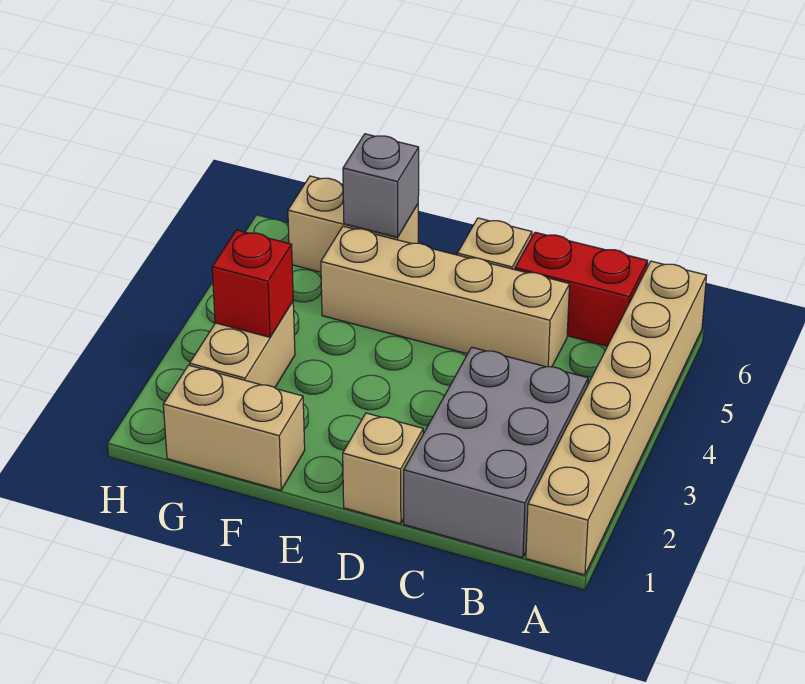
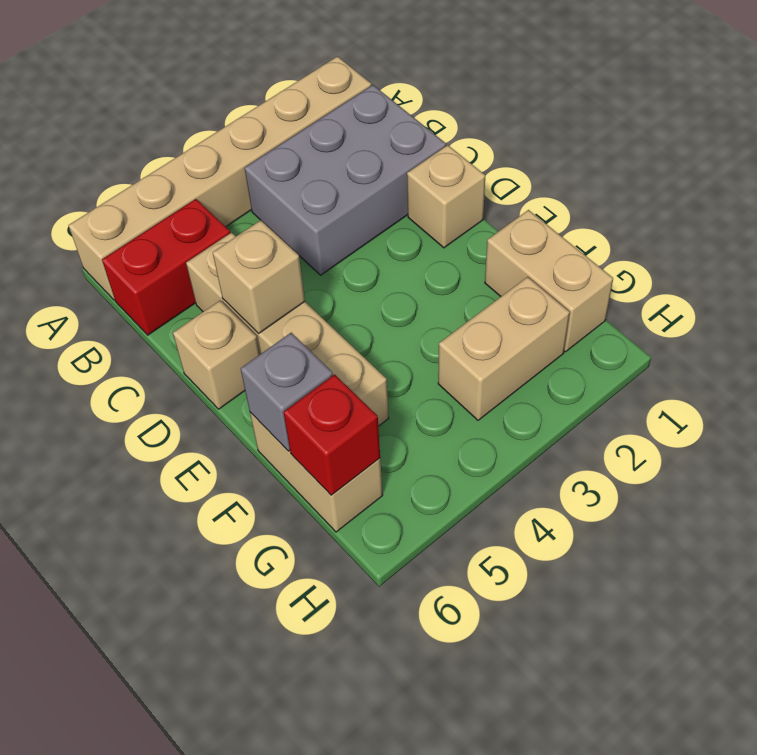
red 1x2 brick [515,232,648,346] -> red 1x2 brick turned to [102,199,230,335]
none -> tan 1x1 brick [213,220,305,334]
red 1x1 brick [212,230,293,337] -> red 1x1 brick moved to [283,374,380,495]

